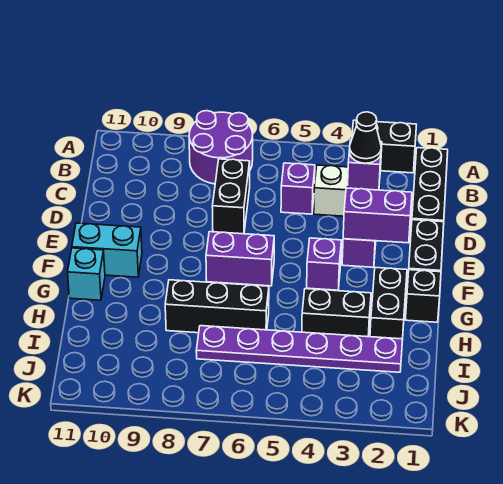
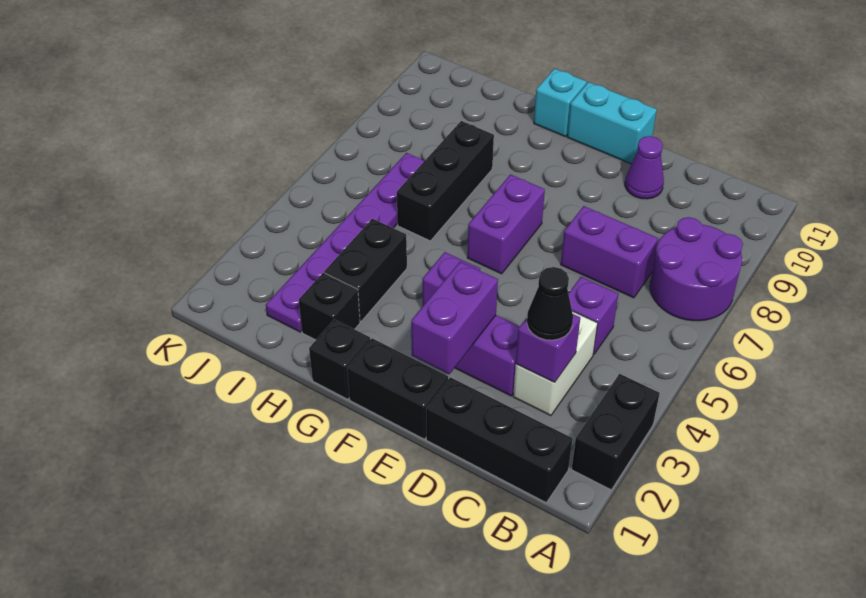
black 1x2 brick [212,159,250,234] -> purple 1x2 brick [561,206,658,298]
none -> purple 1x1 cone [625,136,664,199]
cyan 1x2 brick [72,223,142,277] -> cyan 1x2 brick turned to [567,82,657,164]
black 1x2 brick [370,268,407,339] -> black 1x1 brick [299,273,360,340]

